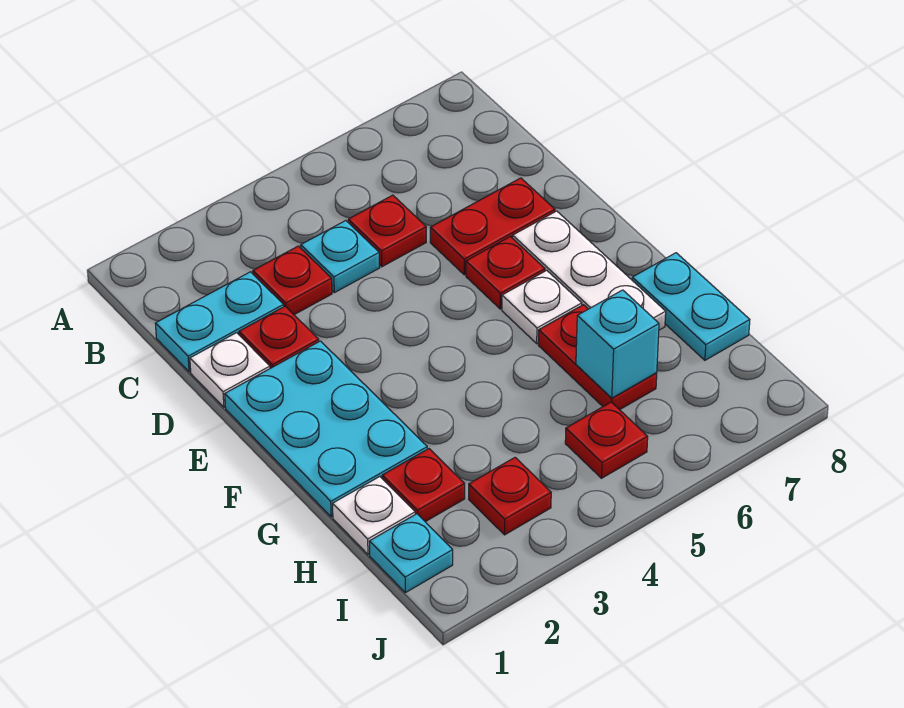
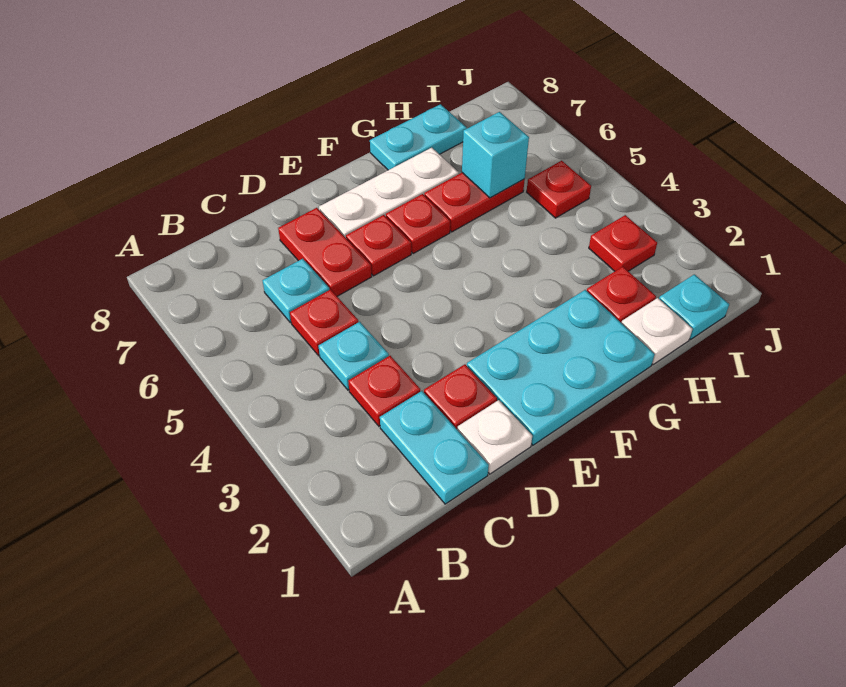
none -> cyan 1x1 plate [263,259,329,323]
white 1x1 plate [502,270,582,343] -> red 1x1 plate [386,194,450,253]

